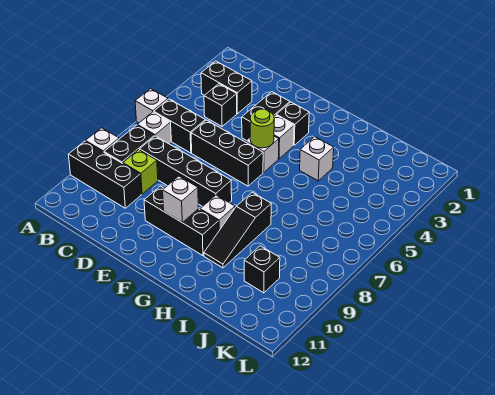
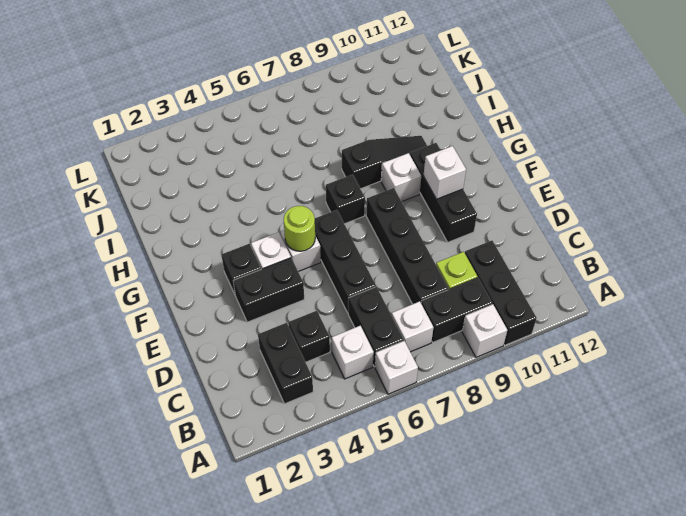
white 1x1 brick [300,137,334,181] -> white 1x1 brick moved to [332,326,374,379]
black 1x1 brick [244,246,280,293] -> black 1x1 brick moved to [326,174,365,224]

